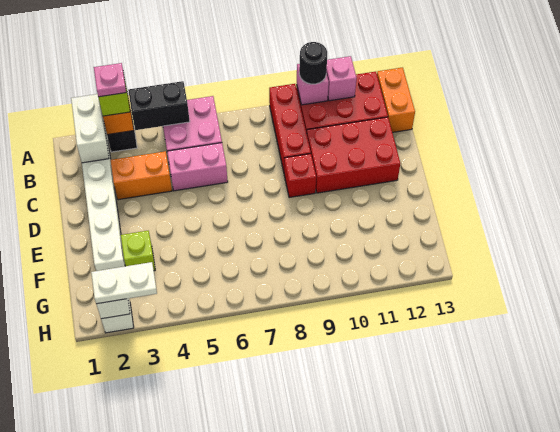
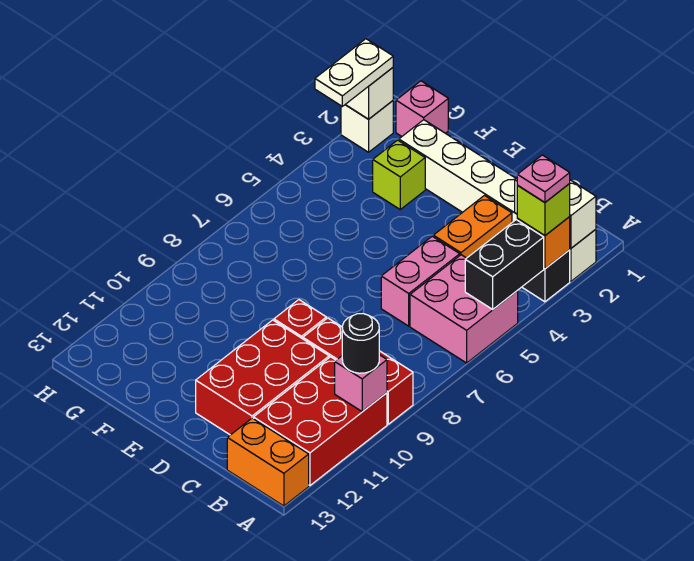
pink 1x1 brick [326,56,357,101] -> pink 1x1 brick moved to [396,81,448,136]

